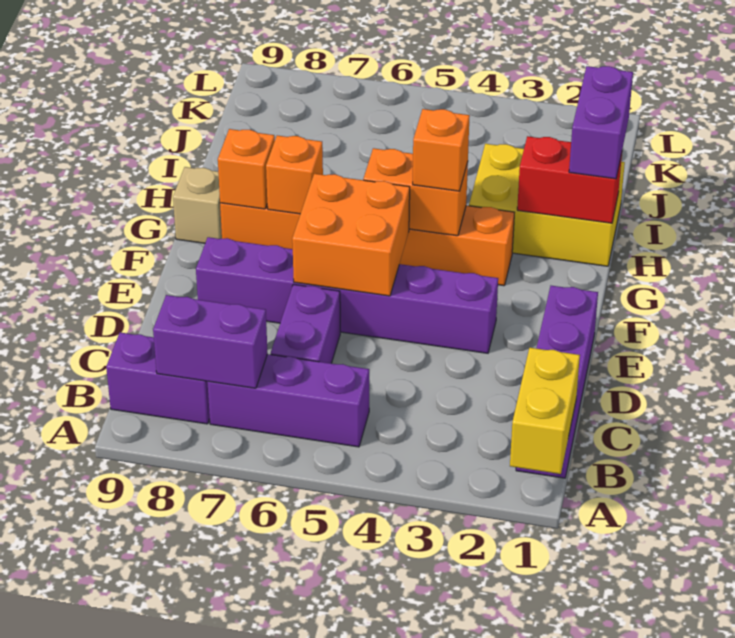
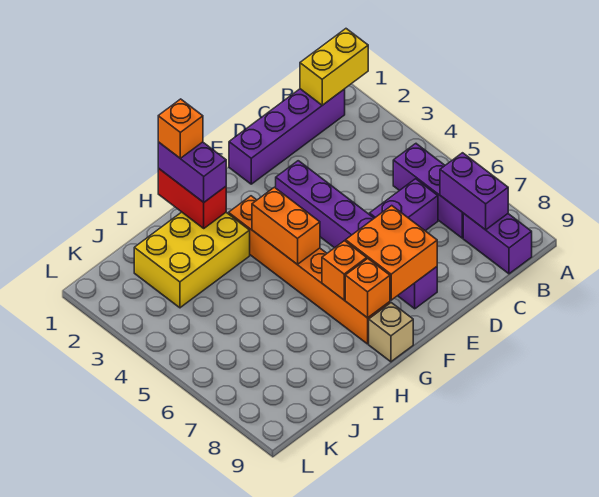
orange 2x2 brick [292,174,410,296] -> orange 2x2 brick moved to [346,206,437,300]
orange 1x1 brick [413,109,470,191] -> orange 1x1 brick moved to [158,99,203,158]
yellow 2x3 brick [469,144,625,266] -> yellow 2x3 brick turned to [134,212,250,308]
purple 1x2 brick [569,66,633,179] -> purple 1x2 brick turned to [158,142,226,202]

